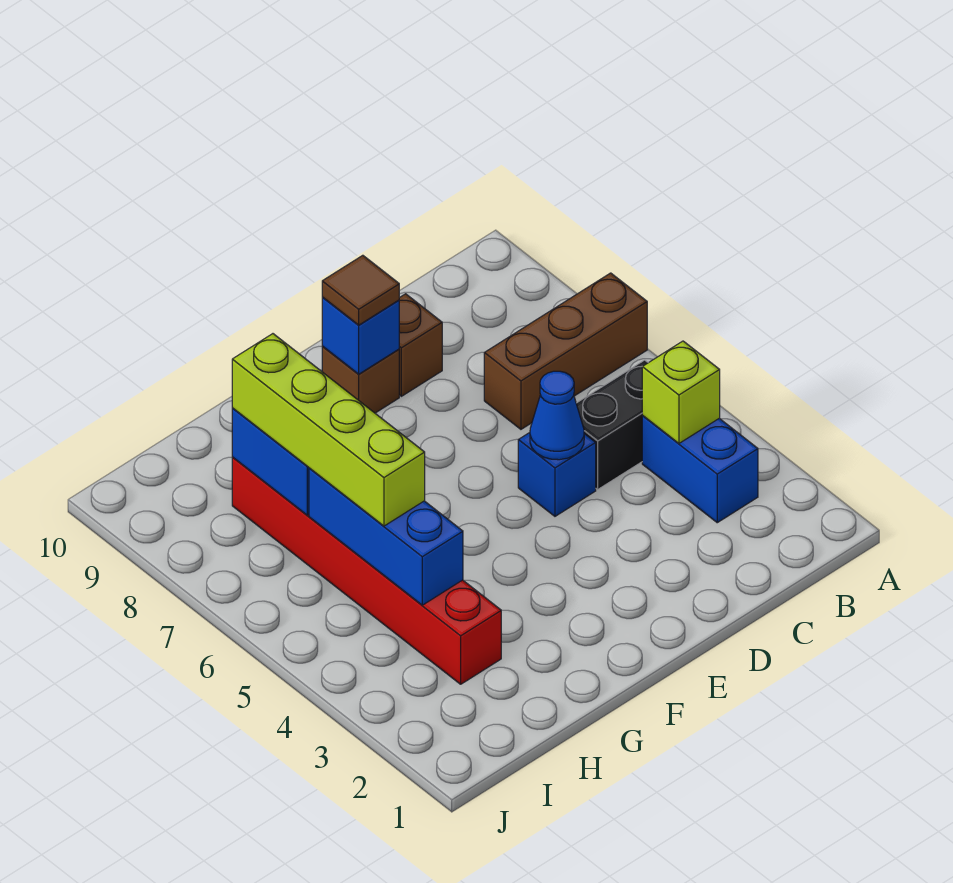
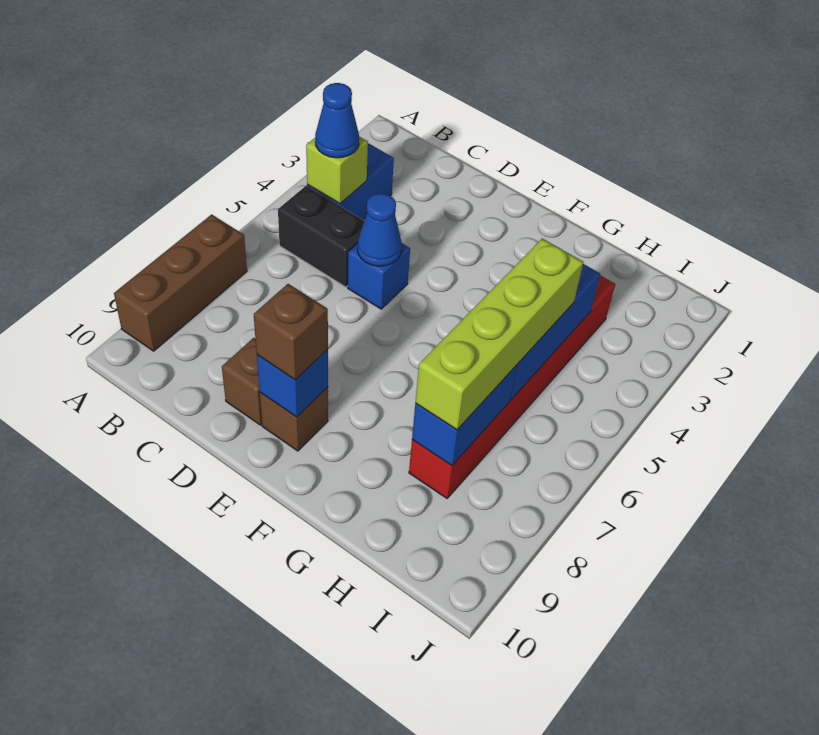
brown 1x3 brick [484,273,647,429] -> brown 1x3 brick turned to [114,214,247,351]
none -> blue 1x1 cone [315,83,359,158]
brown 1x1 tile [322,255,399,325] -> brown 1x1 brick [254,284,328,380]

